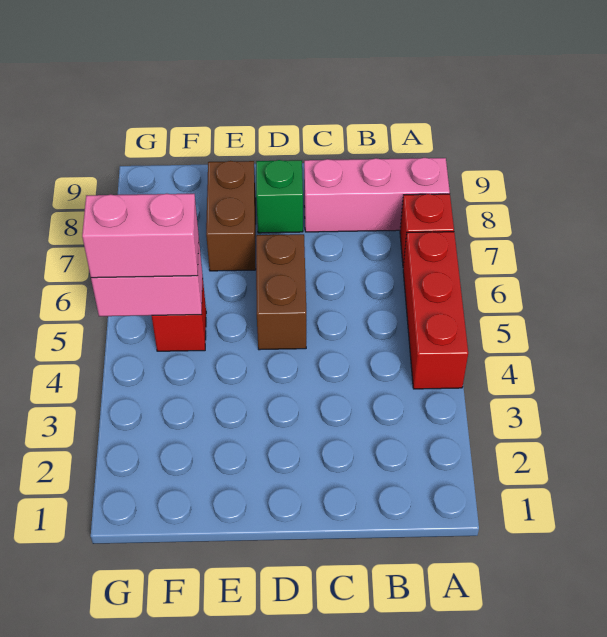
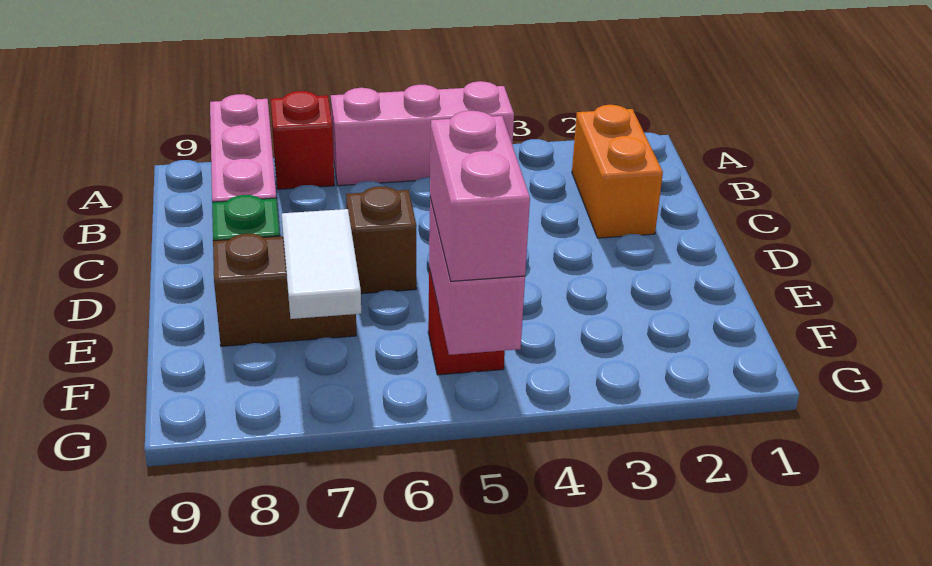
red 1x3 brick [403,232,468,389] -> pink 1x3 brick [331,81,514,186]
none -> orange 1x2 brick [572,105,663,238]
brown 1x2 brick [256,234,306,350] -> brown 1x1 brick [346,186,417,294]
none -> white 1x2 tile [282,209,361,319]

